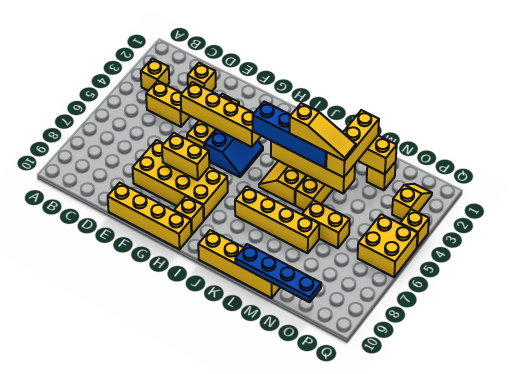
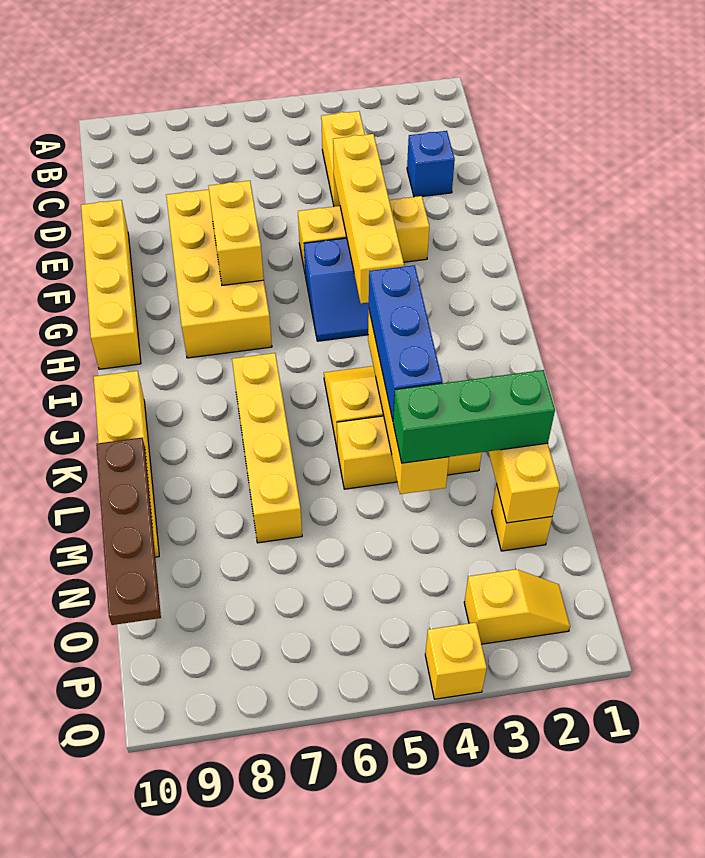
yellow 1x1 brick [141,59,169,91] -> none
yellow 1x1 brick [188,63,216,92] -> blue 1x1 brick [407,131,455,197]
yellow 1x1 brick [174,197,204,235] -> none
blue 1x4 brick [253,102,327,168] -> blue 1x3 brick [369,265,443,420]
yellow 1x3 slope [289,103,356,161] -> none
blue 1x4 plate [235,244,321,302] -> brown 1x4 plate [96,438,161,625]
yellow 1x3 brick [326,110,379,177] -> green 1x3 brick [393,370,555,463]
yellow 1x2 brick [302,200,350,248] -> none
yellow 2x2 brick [358,214,418,277] -> none

